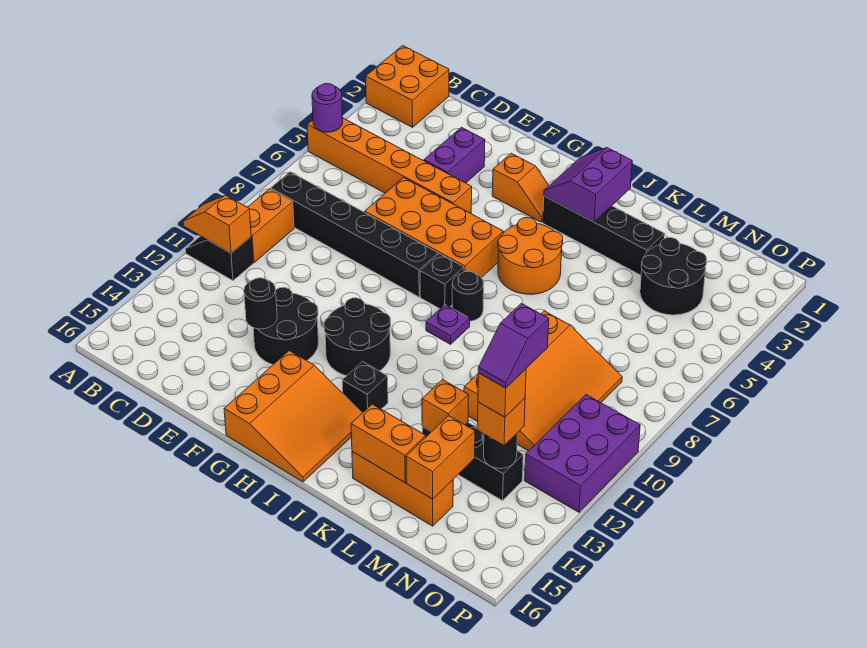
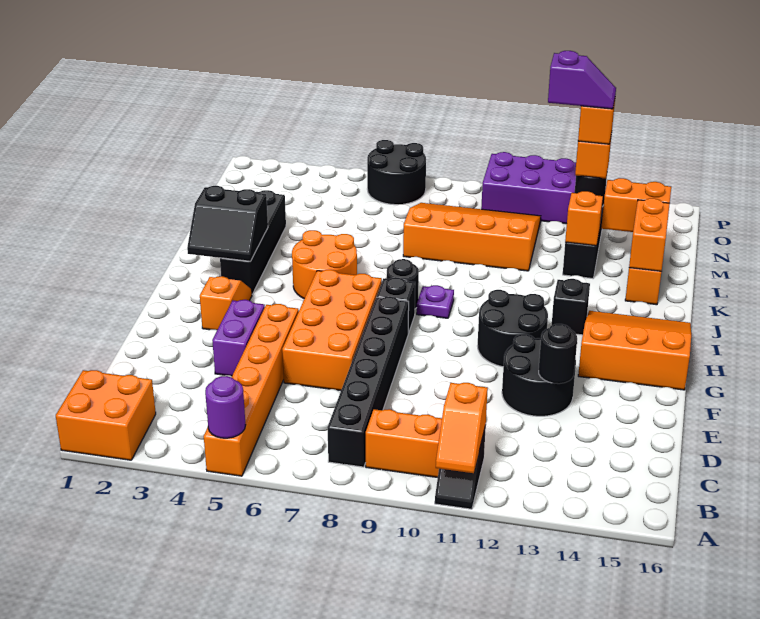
purple 1x2 brick [424,127,485,183] -> purple 1x2 brick turned to [212,300,265,376]
purple 2x2 slope [544,148,632,222] -> black 2x2 slope [187,186,268,261]
black 2x2 round brick [640,237,707,315] -> black 2x2 round brick moved to [367,140,426,205]

